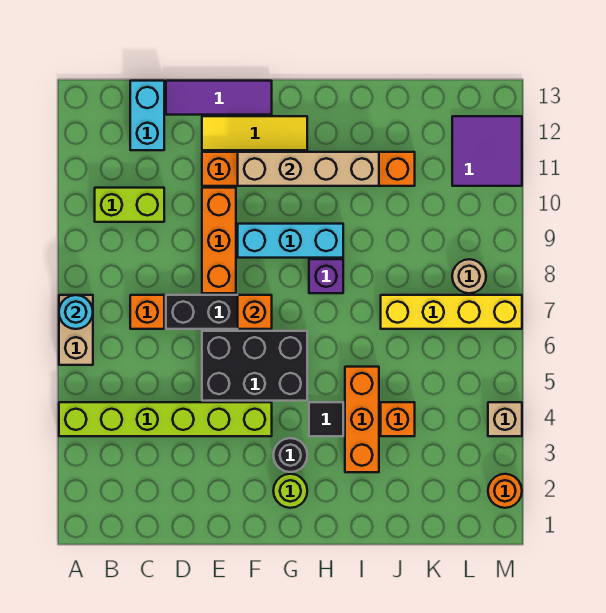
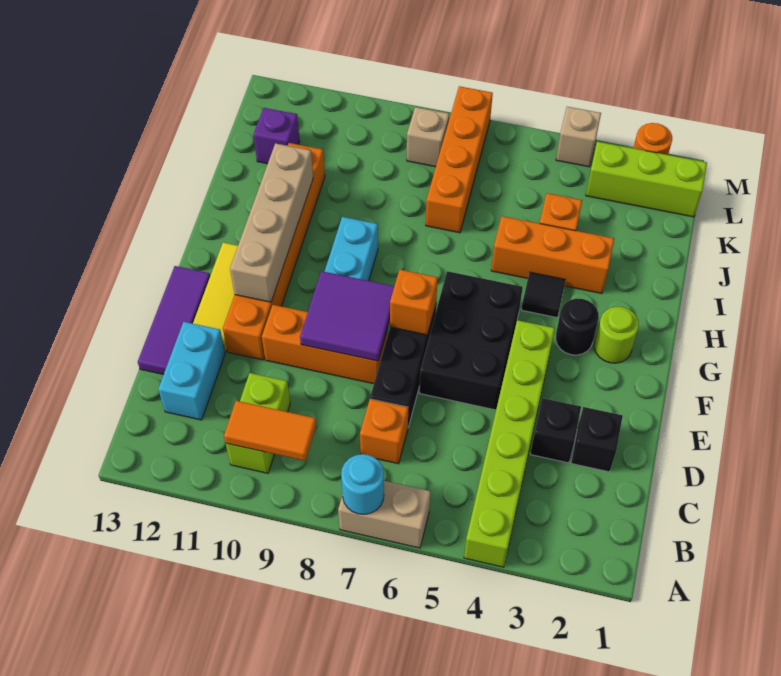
none -> orange 1x2 tile [224,401,316,461]
cyan 1x2 brick [130,81,164,150] -> cyan 1x2 brick turned to [158,322,225,420]
none -> black 1x1 brick [571,407,623,472]
none -> black 1x1 brick [530,398,581,463]
purple 1x1 brick [309,259,343,293] -> purple 1x1 brick moved to [253,108,300,164]
yellow 1x4 brick [381,295,522,329] -> orange 1x4 brick [426,86,493,233]
none -> lime 1x3 brick [586,142,707,217]
tan 1x1 round brick [452,259,486,293] -> tan 1x1 brick [407,107,449,167]
purple 2x2 tile [452,116,522,186] -> purple 2x2 tile moved to [300,271,394,361]

